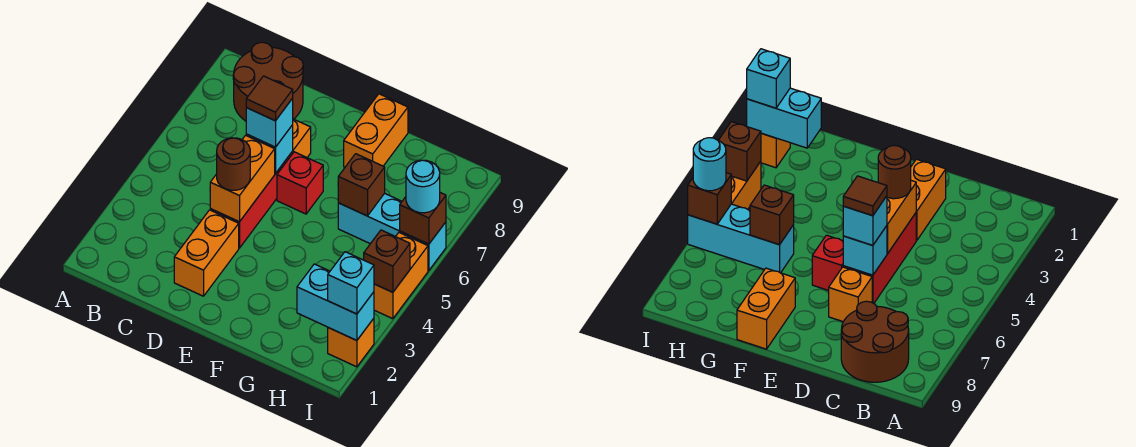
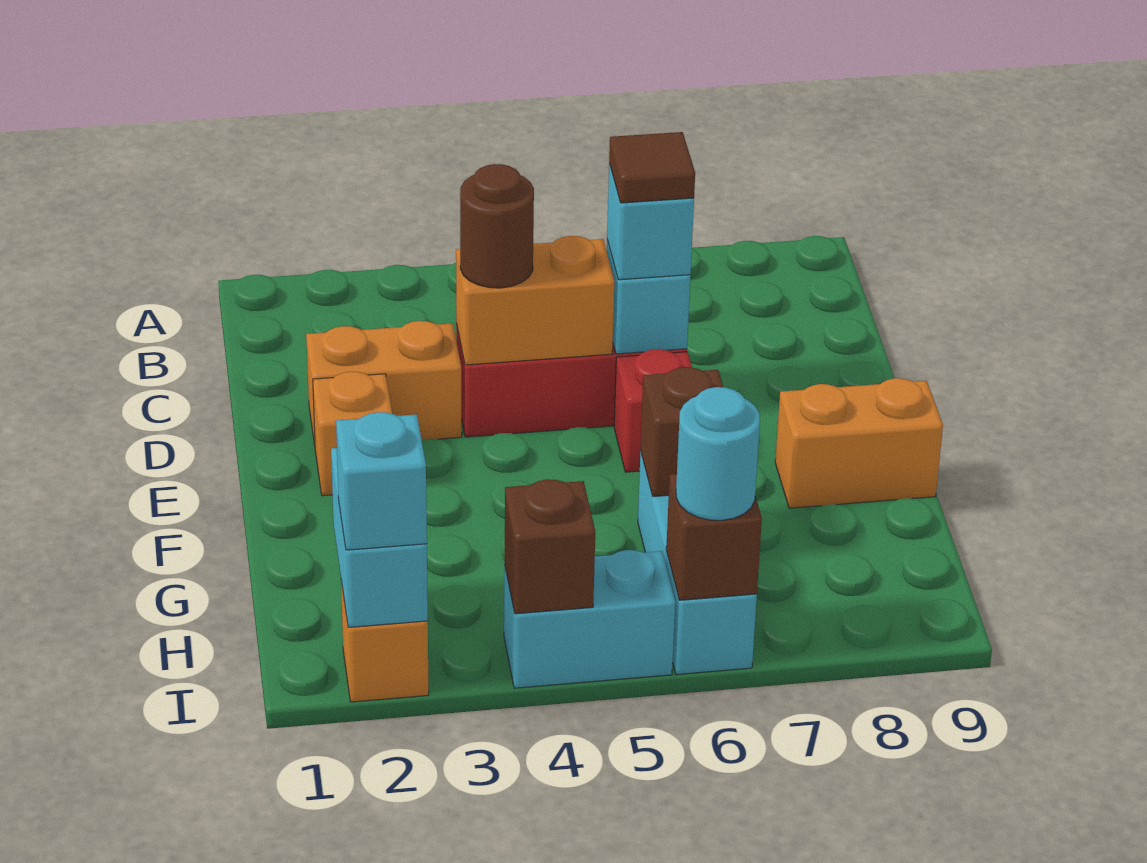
brown 2x2 round brick [233,42,303,121] -> none
orange 1x1 brick [293,119,311,157] -> orange 1x1 brick moved to [313,372,392,496]
orange 1x2 brick [374,233,428,319] -> cyan 1x2 brick [504,550,675,688]

